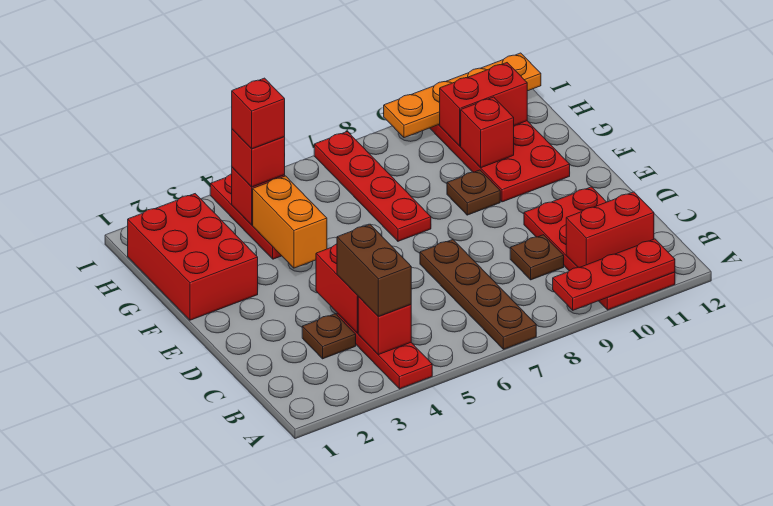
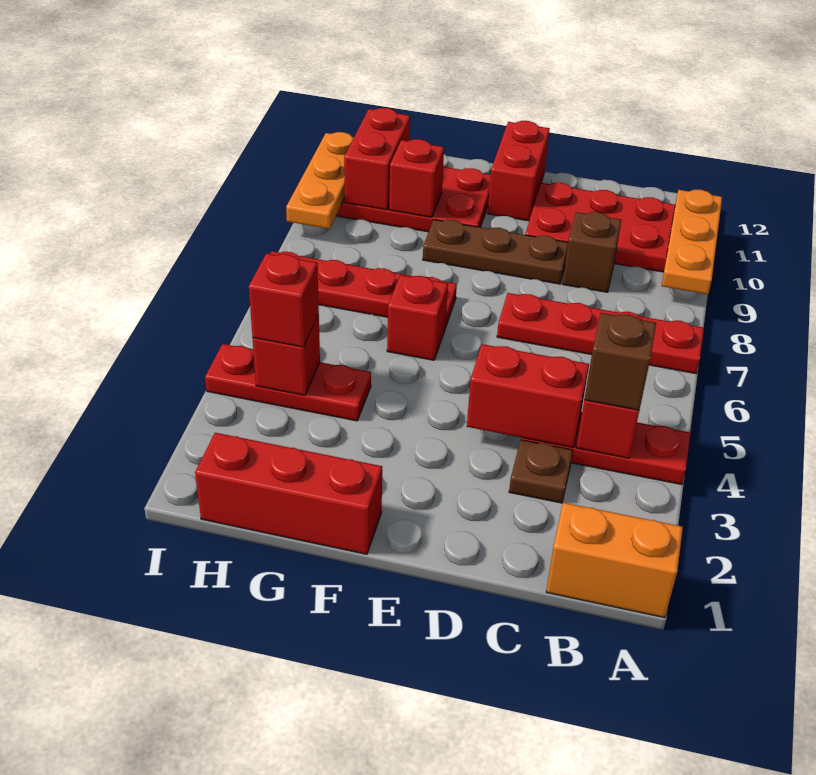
brown 1x4 plate [420,240,536,349] -> red 1x4 plate [497,293,704,374]
red 1x3 plate [553,239,675,310] -> orange 1x3 plate [662,190,722,294]
brown 1x2 brick [337,224,411,316] -> brown 1x1 brick [584,313,656,410]
red 1x2 brick [566,192,654,267] -> red 1x2 brick moved to [487,121,550,221]
brown 1x1 plate [510,235,564,280] -> brown 1x1 brick [563,212,621,292]
red 2x3 brick [128,194,258,320] -> red 1x3 brick [195,433,382,554]
orange 1x2 brick [253,176,327,268] -> orange 1x2 brick moved to [546,503,683,618]
brown 1x1 plate [447,170,500,215] -> brown 1x3 plate [423,220,568,284]
red 1x1 brick [232,78,285,149] -> red 1x1 brick moved to [387,275,448,360]
orange 1x4 plate [384,53,541,138] -> orange 1x3 plate [286,132,354,229]

